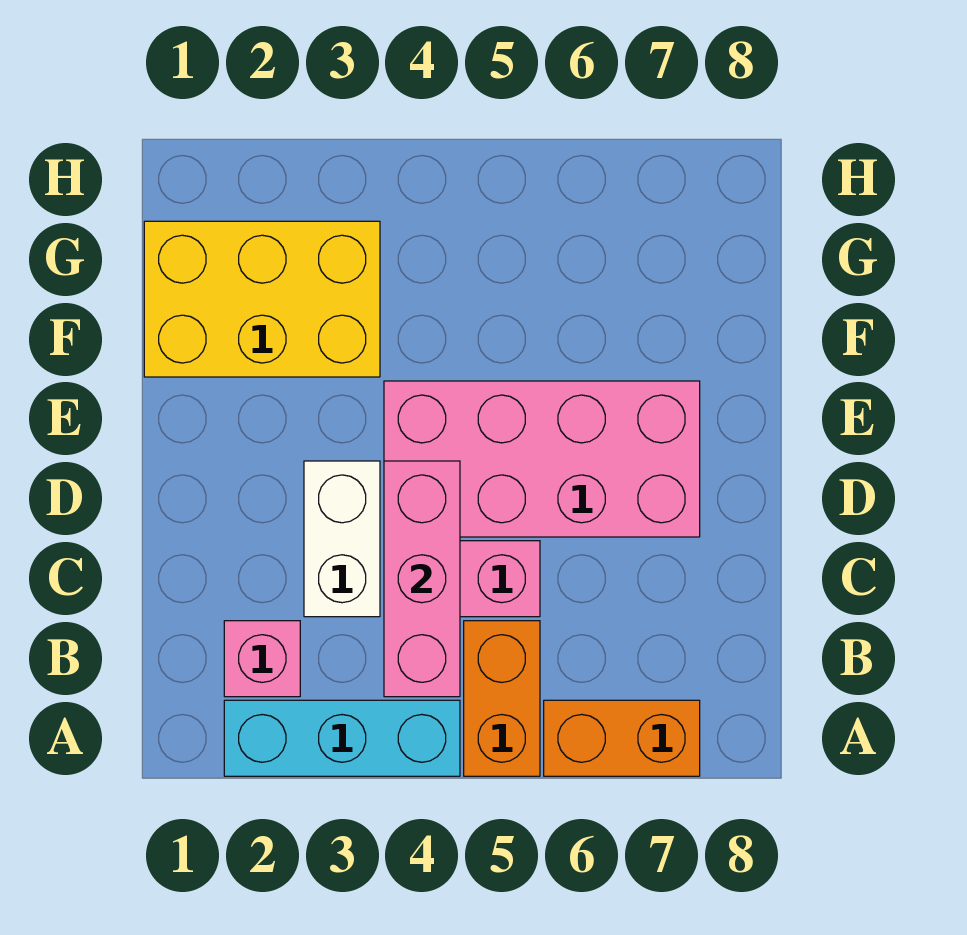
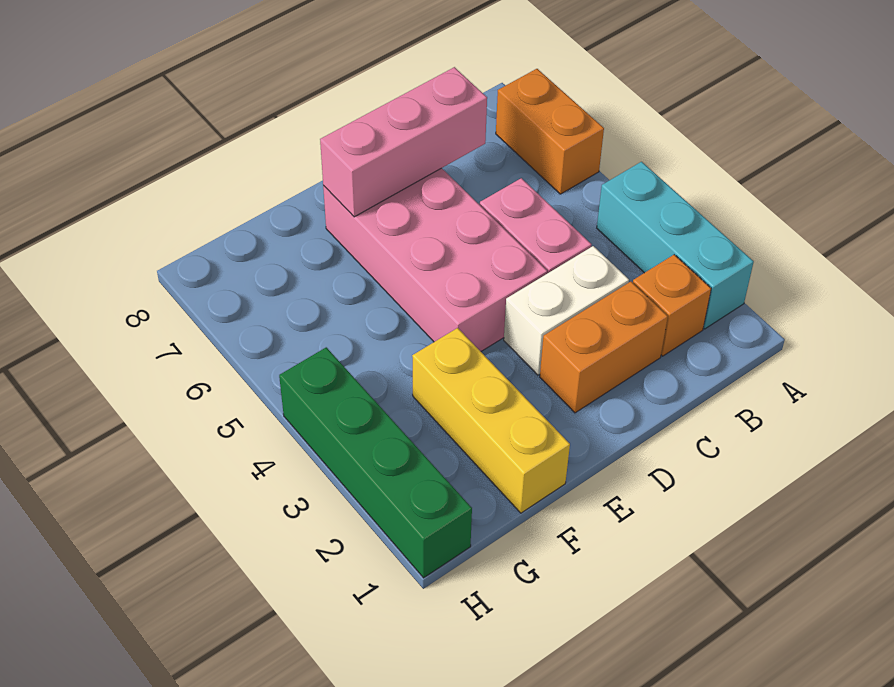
orange 1x2 brick [464,621,540,776] -> orange 1x2 brick moved to [540,282,668,413]
pink 1x1 brick [224,621,300,697] -> orange 1x1 brick [633,255,711,356]
pink 1x3 brick [384,461,460,697] -> pink 1x3 brick moved to [320,67,487,217]
yellow 2x3 brick [144,221,380,377] -> yellow 1x3 brick [412,328,570,513]
none -> green 1x4 brick [279,347,472,578]

